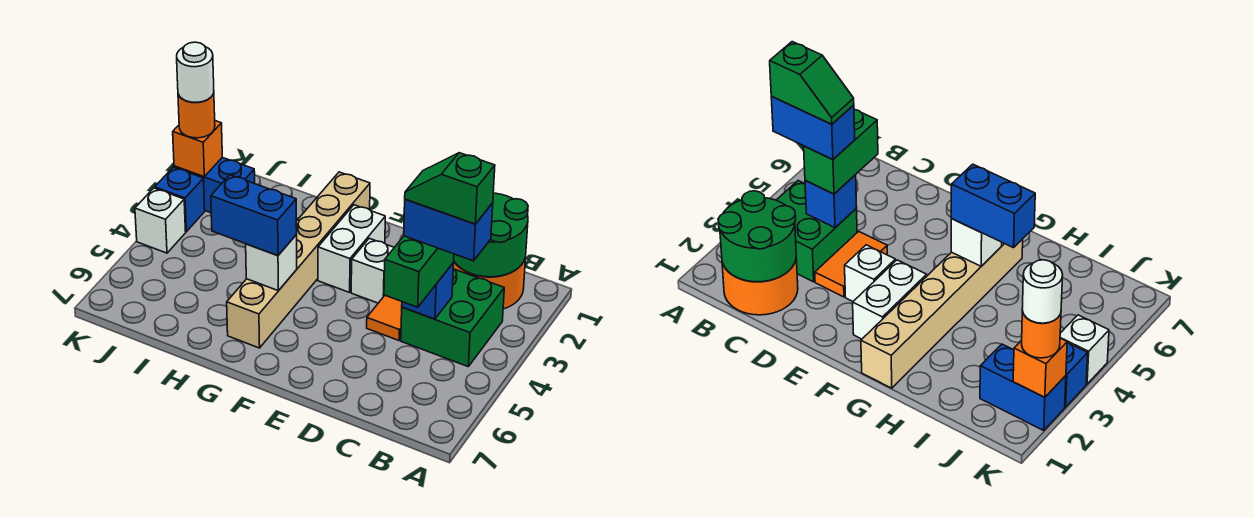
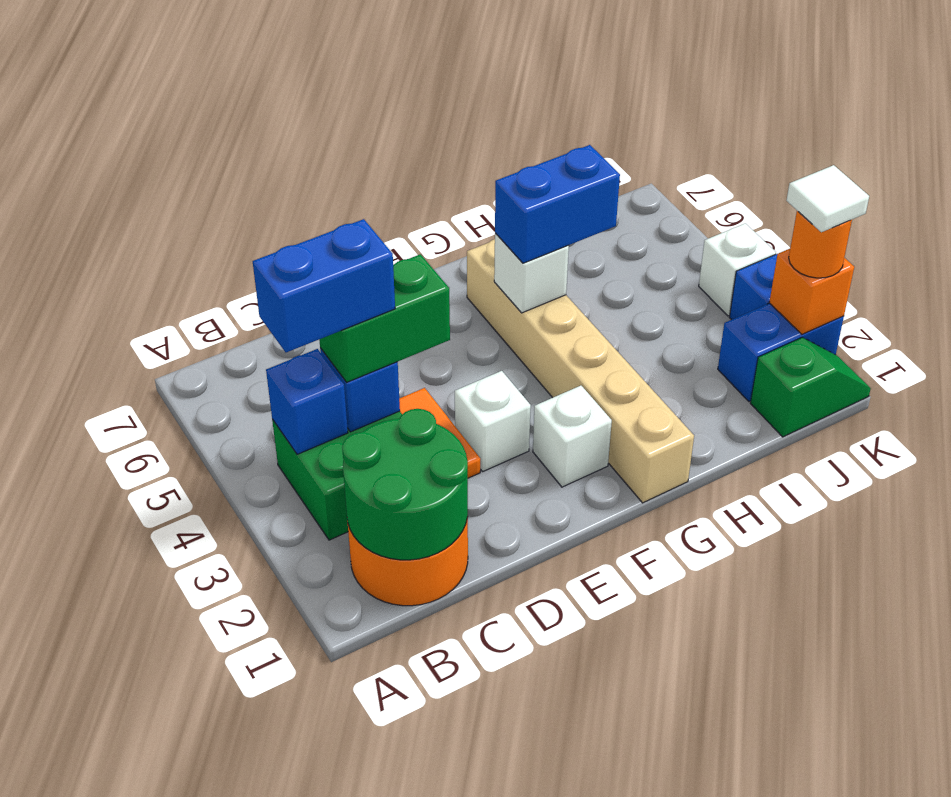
none -> blue 1x1 brick [266,349,348,454]
green 1x2 slope [405,153,495,224] -> green 1x2 slope moved to [750,337,871,437]
green 1x2 brick [384,236,454,307] -> green 1x2 brick turned to [319,254,450,382]
white 1x2 brick [318,205,385,292] -> white 1x1 brick [533,386,612,487]
white 1x1 round brick [177,42,214,102] -> white 1x1 tile [786,165,869,232]

